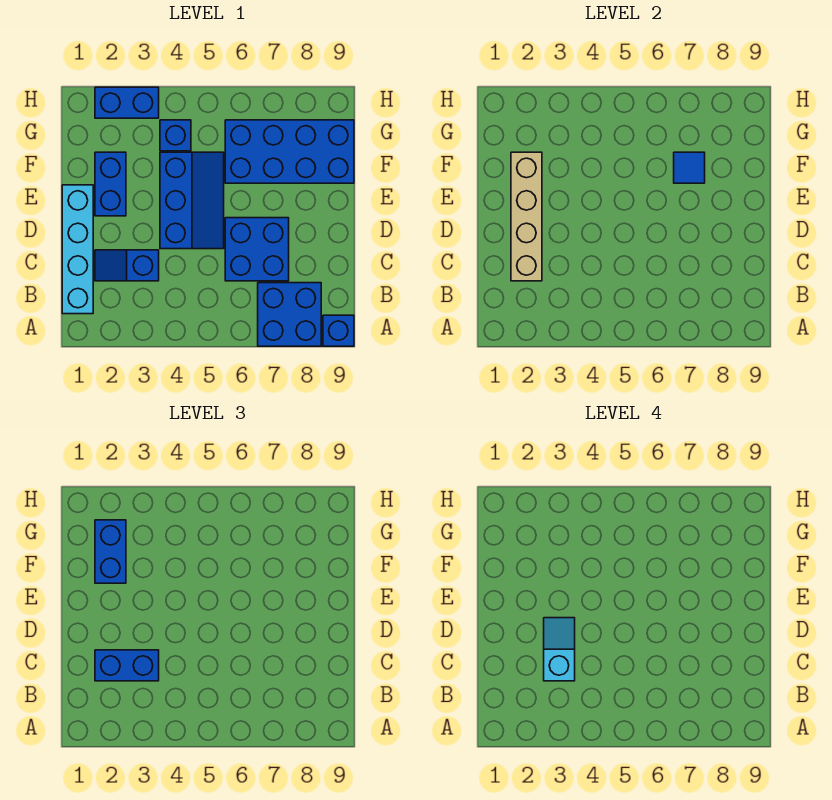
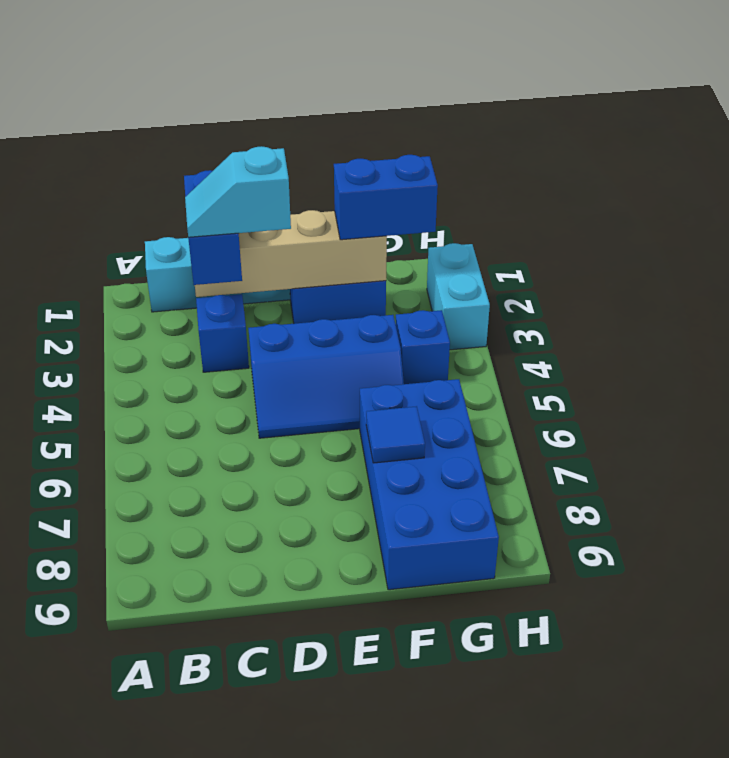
blue 2x2 brick [258,283,321,346] -> none
blue 1x1 brick [323,315,354,346] -> none
cyan 1x2 slope [544,618,575,681] -> cyan 1x2 slope turned to [185,146,291,237]
blue 2x2 brick [225,218,289,281] -> none
blue 1x2 brick [95,87,159,118] -> cyan 1x2 brick [427,243,490,350]

